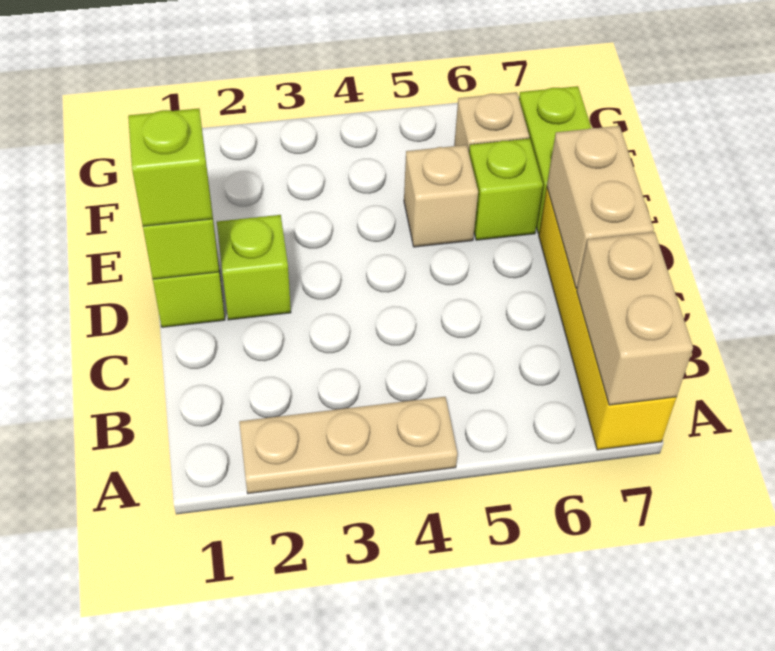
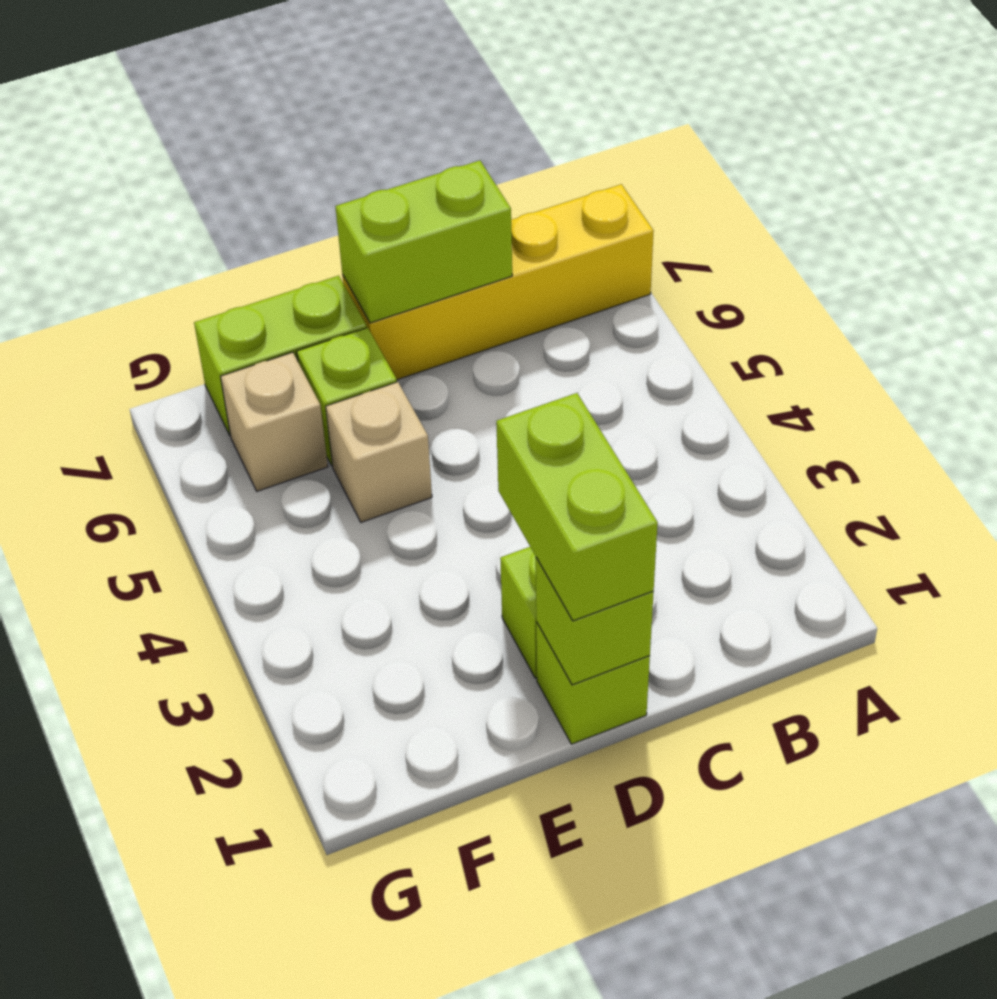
tan 1x3 plate [239,397,457,494] -> none
tan 1x2 brick [577,232,693,405] -> none
tan 1x2 brick [547,126,654,288] -> lime 1x2 brick [335,161,512,323]
lime 1x1 brick [128,108,212,226] -> lime 1x2 brick [496,393,658,621]

